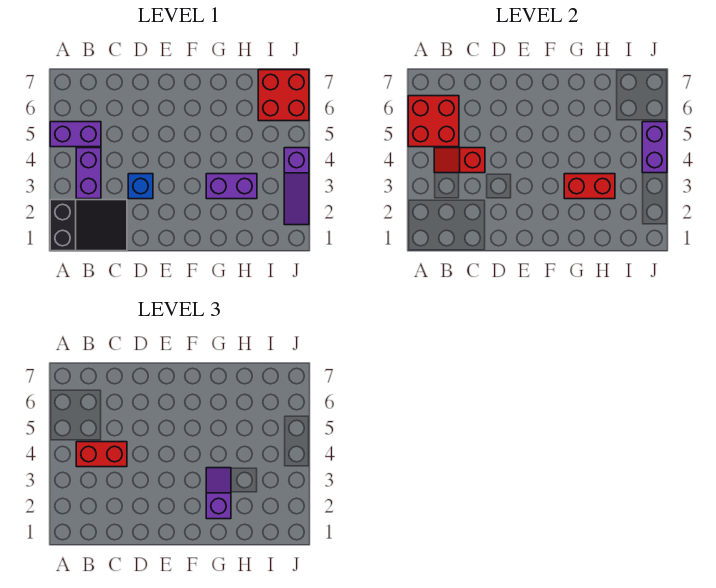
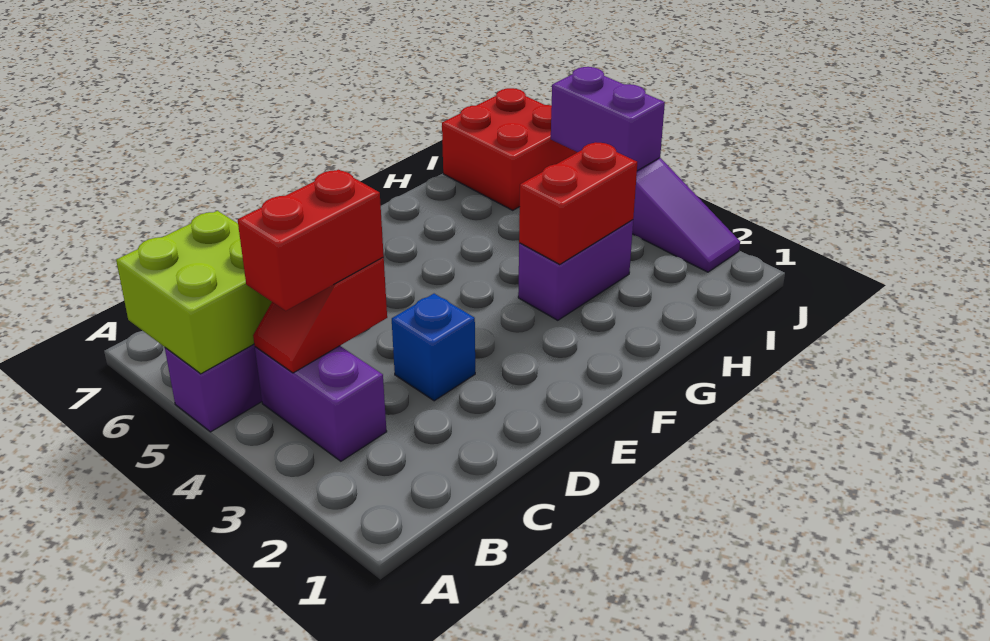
black 2x3 slope [50,200,127,251] -> none
red 2x2 brick [408,96,459,147] -> lime 2x2 brick [116,211,272,374]
purple 1x2 slope [206,468,231,519] -> none

